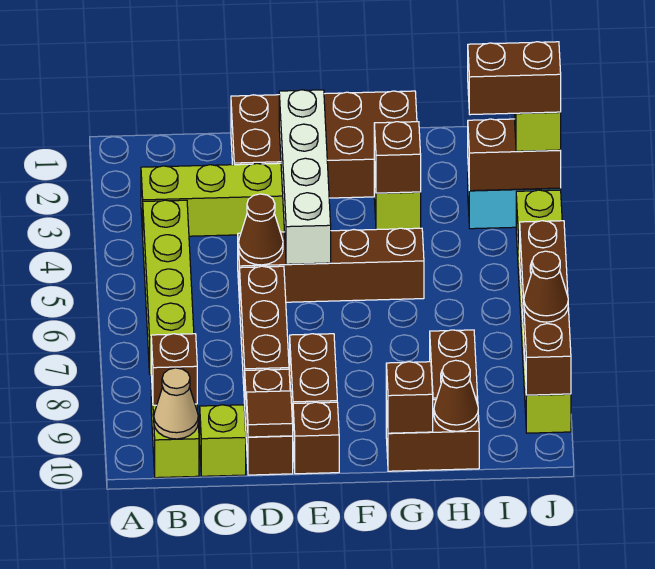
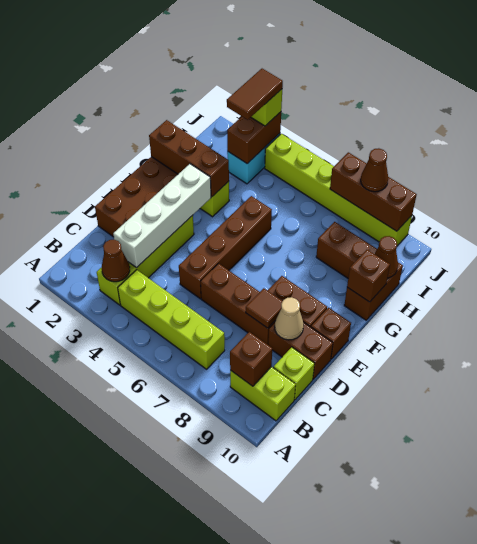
tan 1x1 cone [154,368,198,439] -> tan 1x1 cone moved to [275,297,304,340]
brown 1x1 cone [239,194,283,265] -> brown 1x1 cone moved to [102,240,130,282]
brown 1x1 tile [246,391,293,437] -> brown 1x1 tile moved to [246,288,283,328]
white 1x4 brick [279,90,331,264] -> white 1x4 brick turned to [113,164,211,268]
brown 1x1 brick [374,122,421,193] -> brown 1x3 brick [149,120,229,197]
brown 1x2 brick [468,42,561,115] -> brown 1x2 tile [227,69,283,120]
brown 1x4 brick [520,221,571,395] -> brown 1x3 brick [330,152,417,231]

